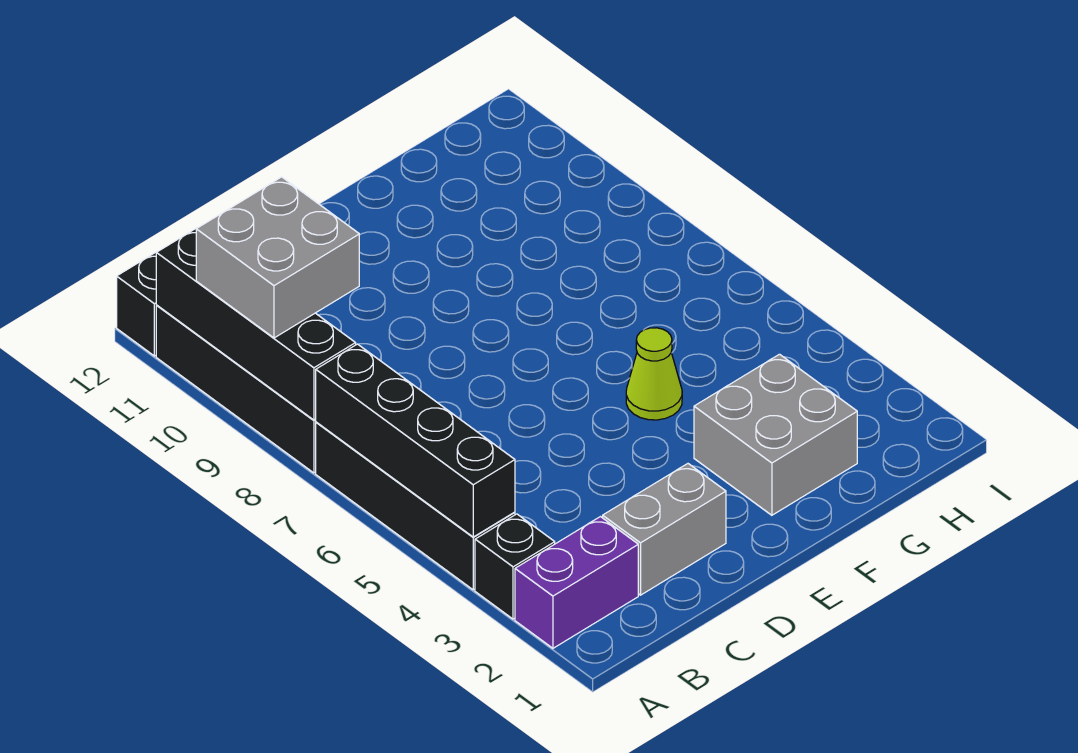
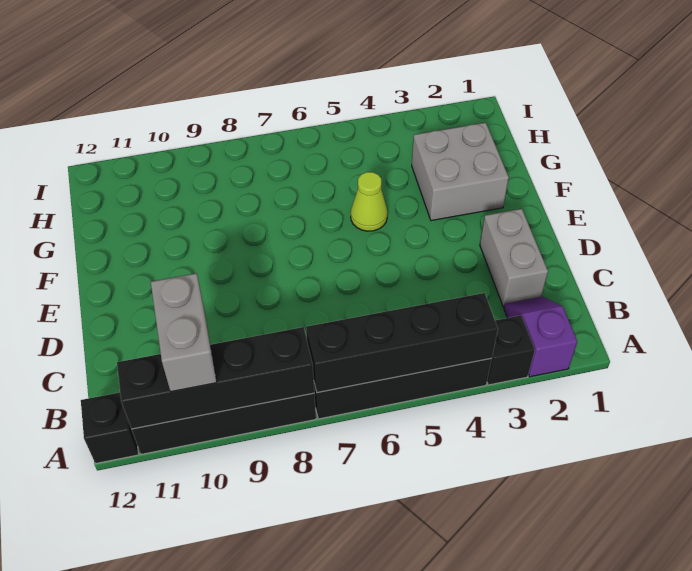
purple 1x2 brick [515,517,638,648] -> purple 1x2 slope [504,297,577,377]
grey 2x2 brick [196,177,359,338] -> grey 1x2 brick [151,273,217,392]

